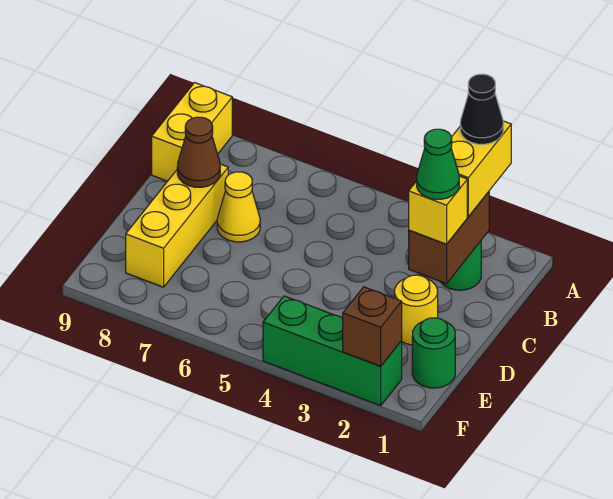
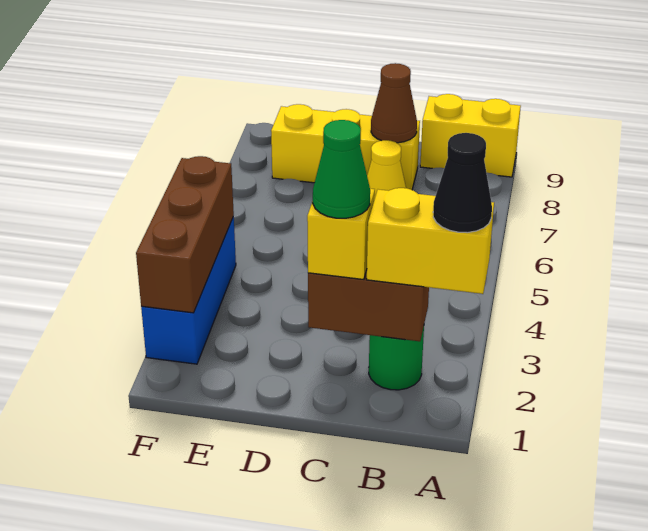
yellow 1x1 round brick [395,275,438,345] -> none
green 1x1 round brick [412,318,455,388] -> none
green 1x3 brick [263,296,402,406] -> blue 1x3 brick [141,217,236,364]
brown 1x1 brick [343,287,402,366] -> brown 1x3 brick [136,156,234,313]

